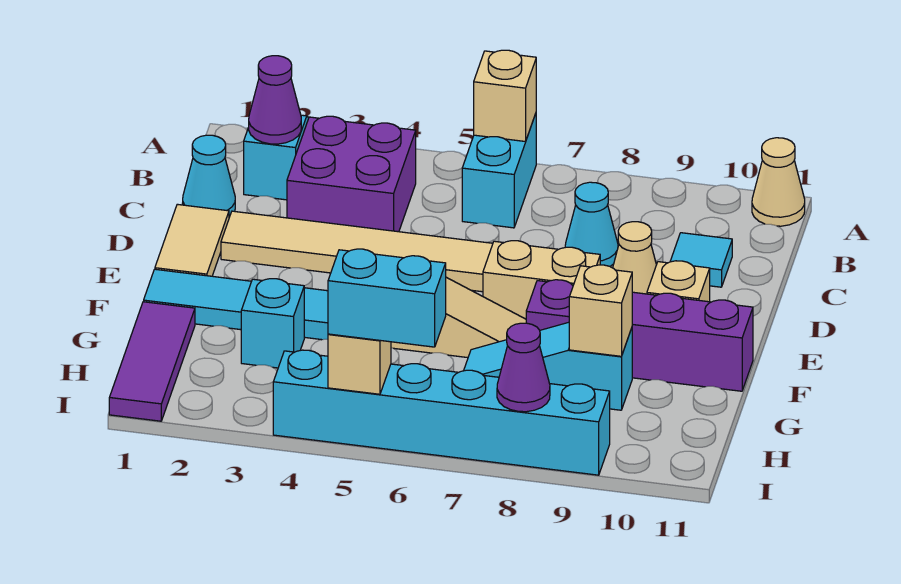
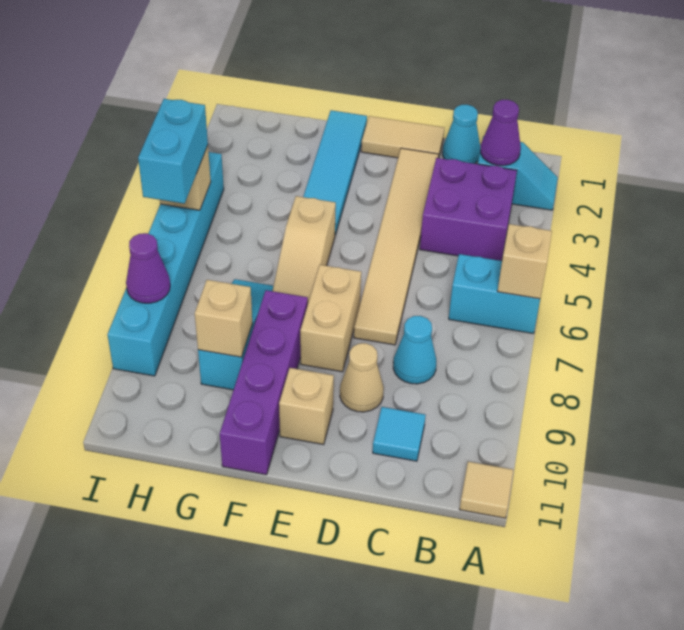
tan 1x1 cone [752,138,805,226] -> tan 1x1 tile [460,462,513,518]
purple 1x3 tile [109,302,195,421] -> none
cyan 1x1 brick [241,279,304,368] -> none

